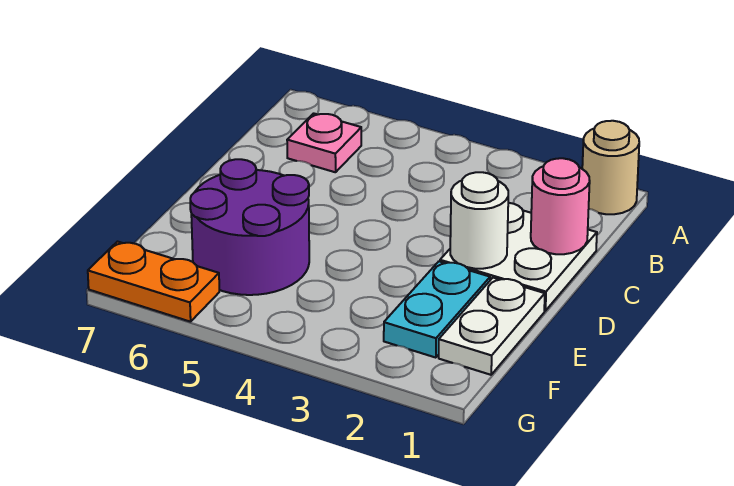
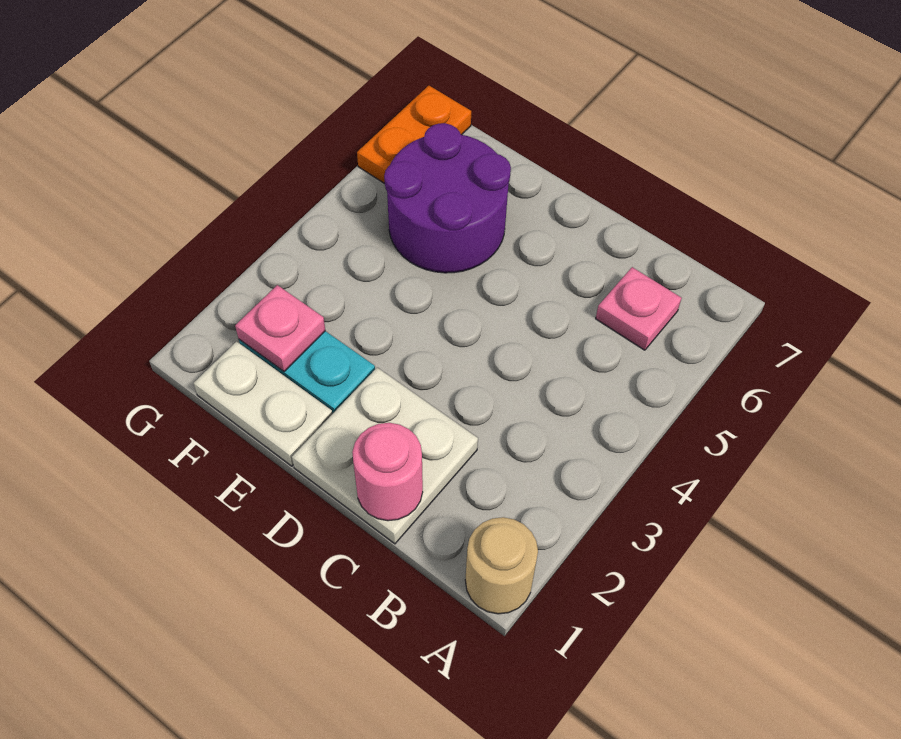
white 1x1 round brick [450,172,508,269] -> none
none -> pink 1x1 plate [235,285,325,372]

